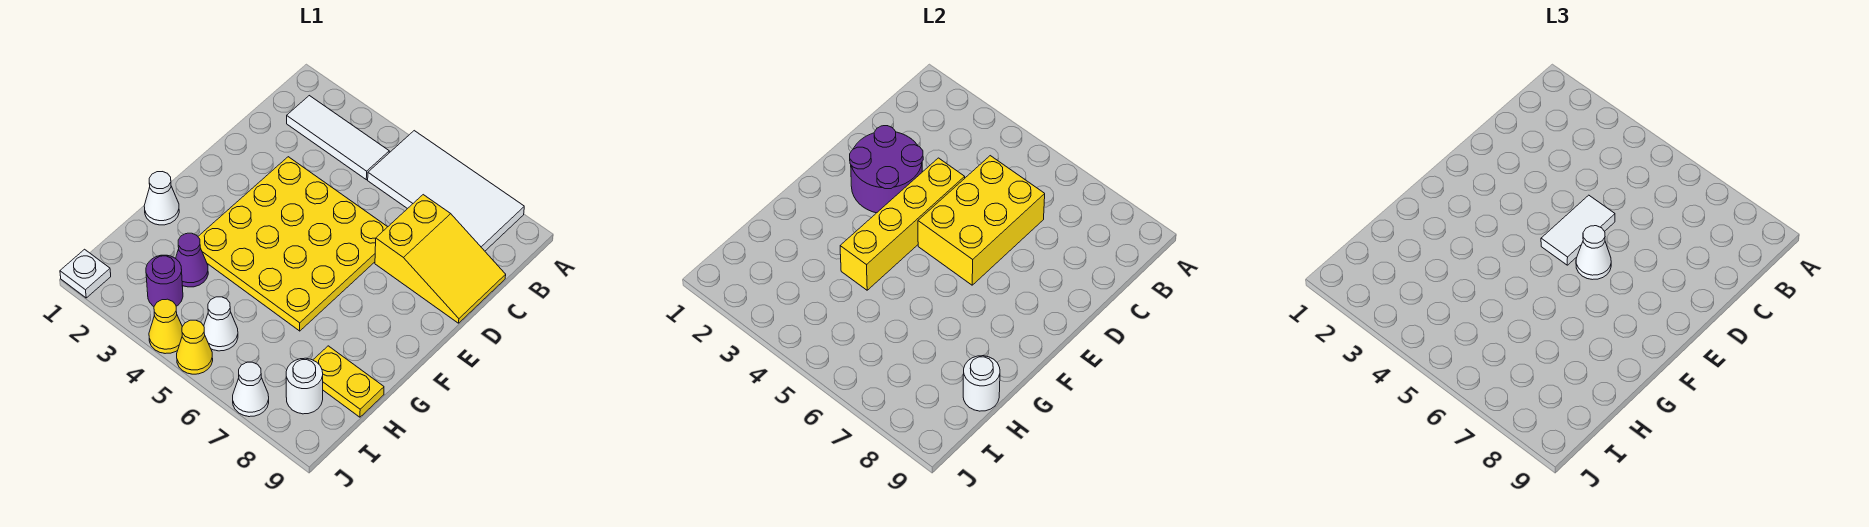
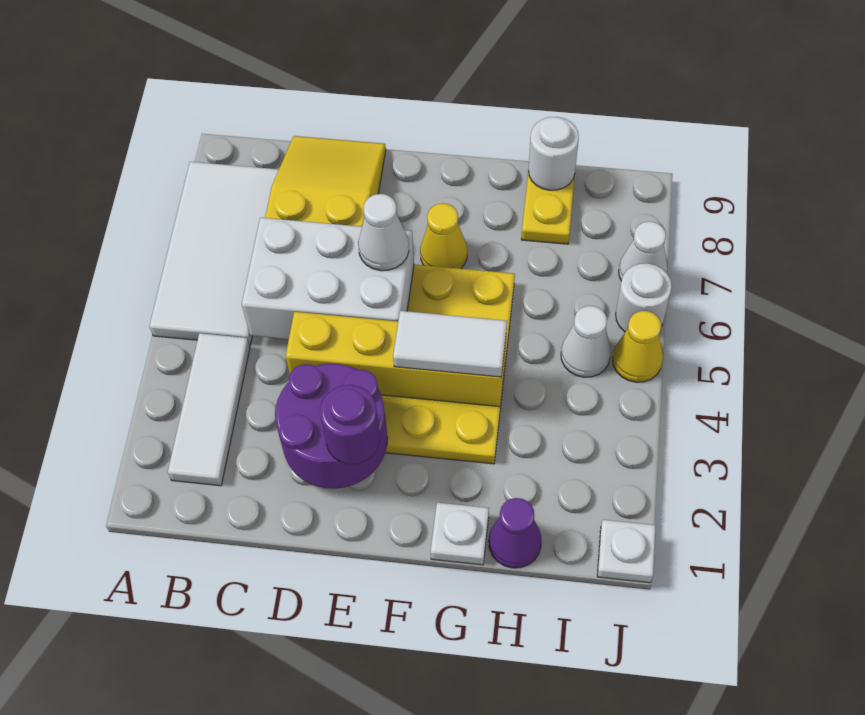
yellow 2x3 brick [918,156,1045,285] -> white 2x3 brick [242,218,414,339]
white 1x2 tile [1541,195,1615,265] -> white 1x2 tile moved to [393,311,507,377]
white 1x1 cone [144,172,179,225] -> white 1x1 plate [430,503,489,565]
purple 1x1 cone [176,233,208,287] -> purple 1x1 cone moved to [489,498,542,568]
purple 1x1 round brick [146,255,183,306] -> purple 1x1 round brick moved to [320,385,380,464]
white 1x1 round brick [286,358,323,414] -> white 1x1 round brick moved to [616,263,672,332]
yellow 1x1 cone [149,299,182,354] -> yellow 1x1 cone moved to [420,203,467,269]

